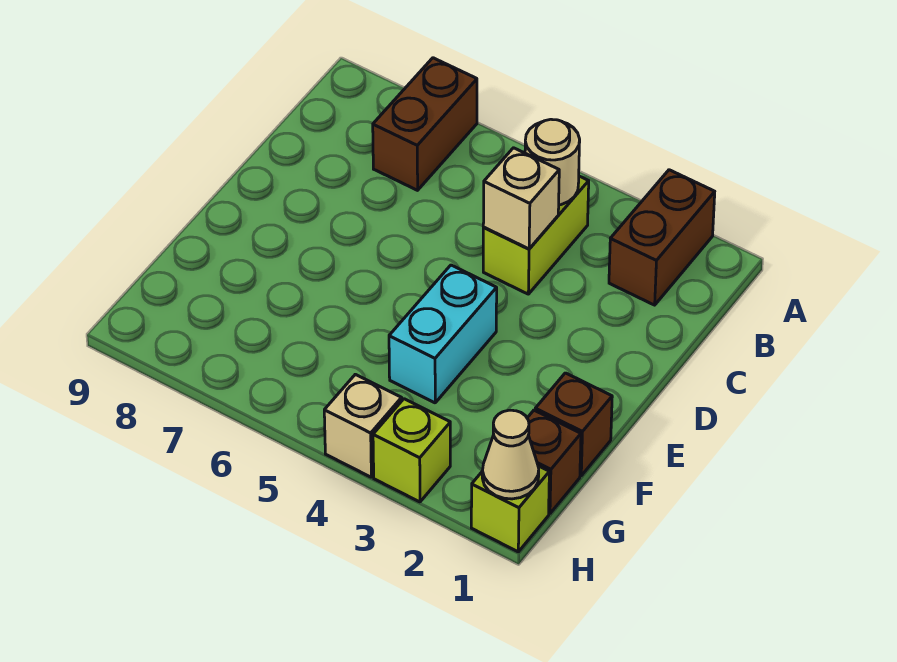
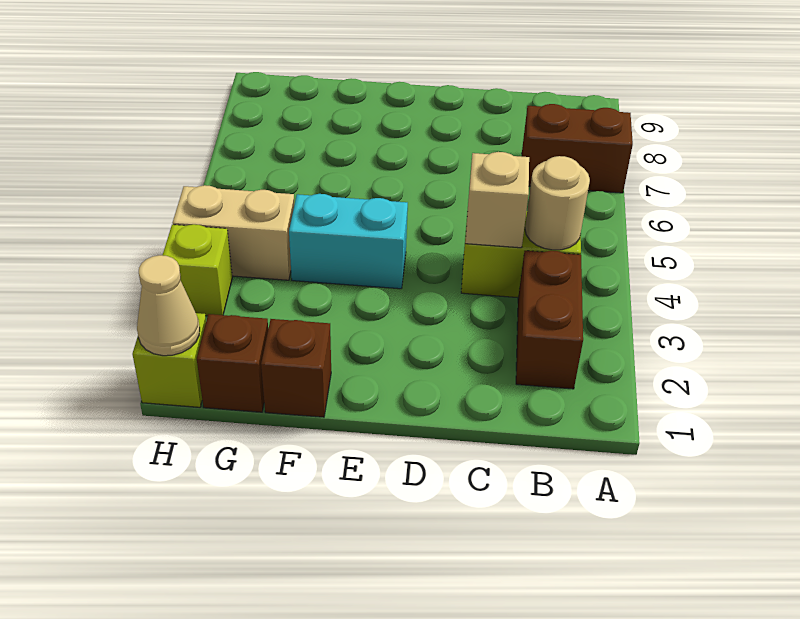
brown 1x2 brick [609,170,715,305] -> brown 1x2 brick turned to [516,251,583,389]
tan 1x1 brick [324,374,402,477] -> tan 1x2 brick [173,185,294,280]

